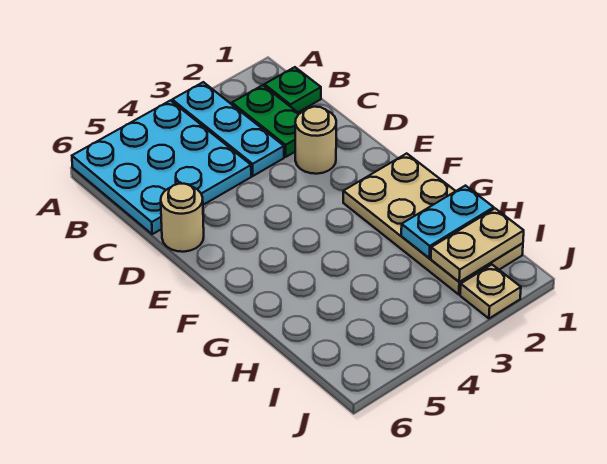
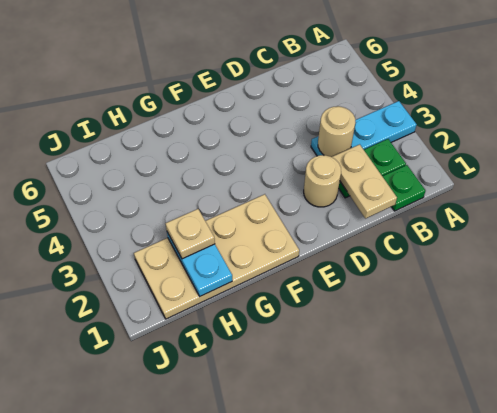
cyan 3x3 plate [72,100,251,234] -> none
tan 1x1 round brick [161,184,204,252] -> tan 1x1 round brick moved to [318,106,355,157]
tan 1x2 plate [431,209,524,282] -> tan 1x2 plate moved to [332,144,397,218]
tan 1x1 plate [460,265,521,318] -> tan 1x1 plate moved to [165,209,215,259]

